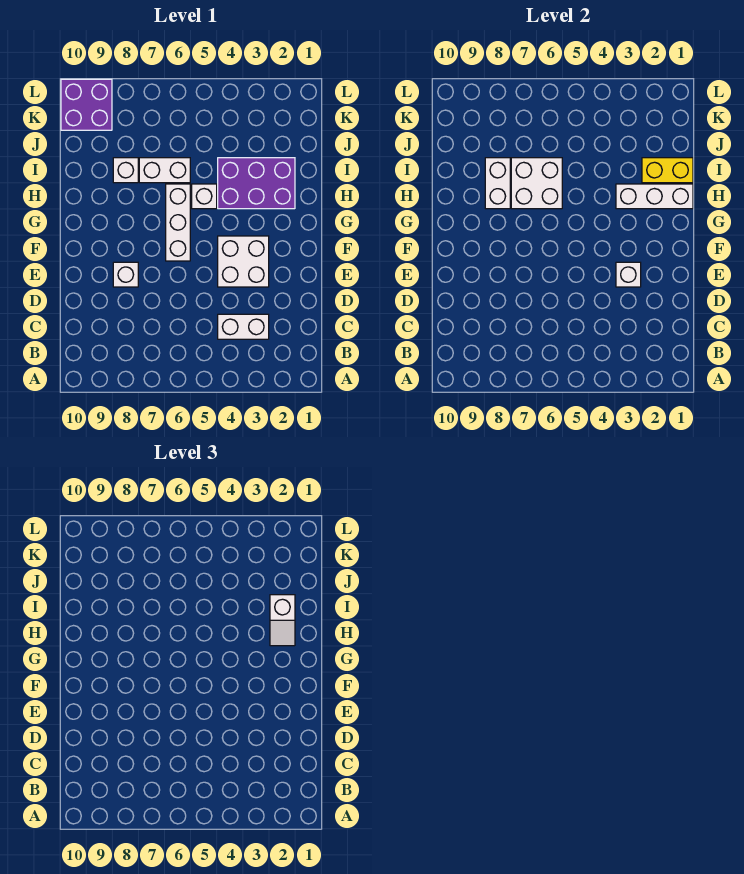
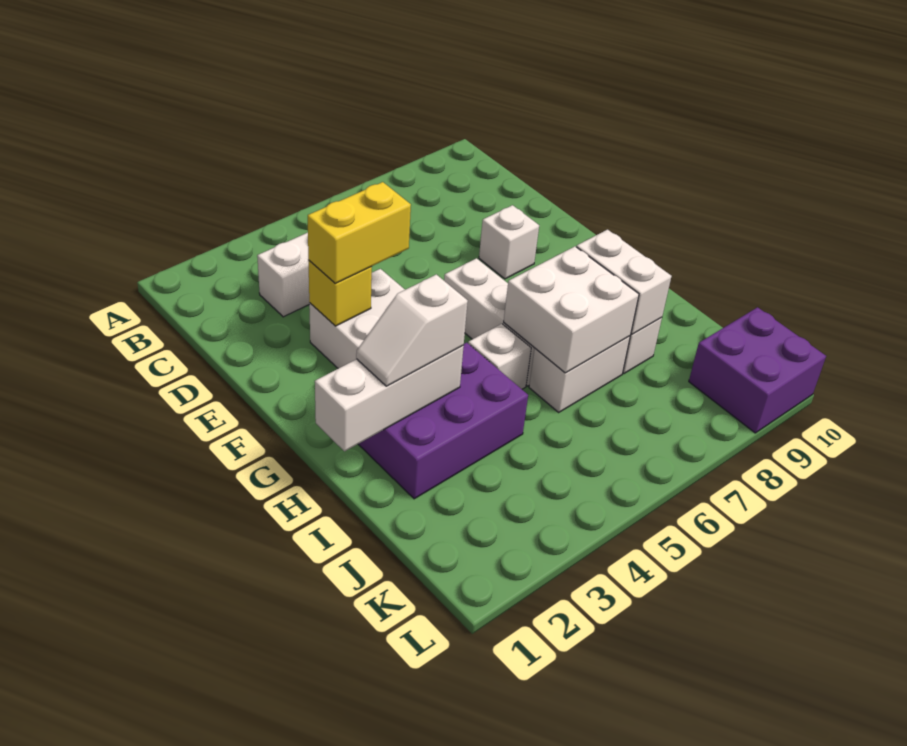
white 1x1 brick [616,262,641,287] -> yellow 1x1 brick [308,261,372,326]
white 1x2 slope [270,595,295,646] -> white 1x2 slope turned to [356,274,468,386]
yellow 1x2 brick [642,158,693,183] -> yellow 1x2 brick moved to [308,182,411,283]

